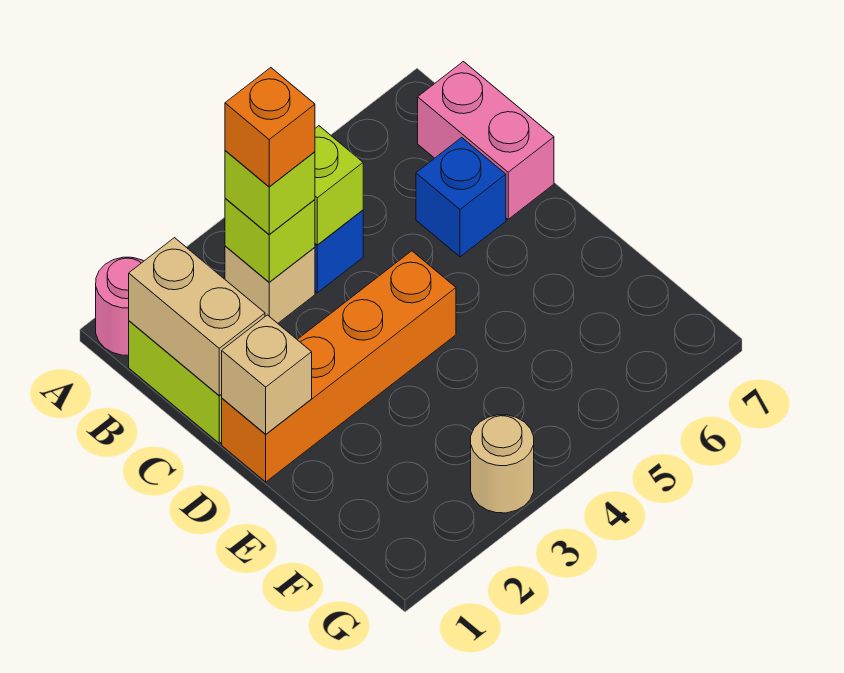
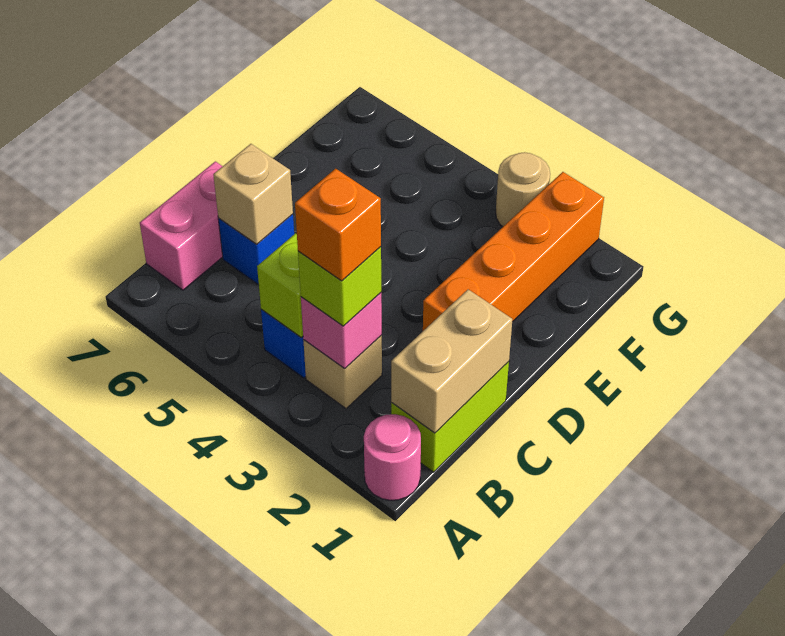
lime 1x1 brick [225,198,315,282] -> pink 1x1 brick [301,293,382,368]
orange 1x4 brick [222,251,456,482] -> orange 1x4 brick turned to [423,172,604,331]
tan 1x1 brick [222,315,312,434] -> tan 1x1 brick moved to [213,144,293,244]

